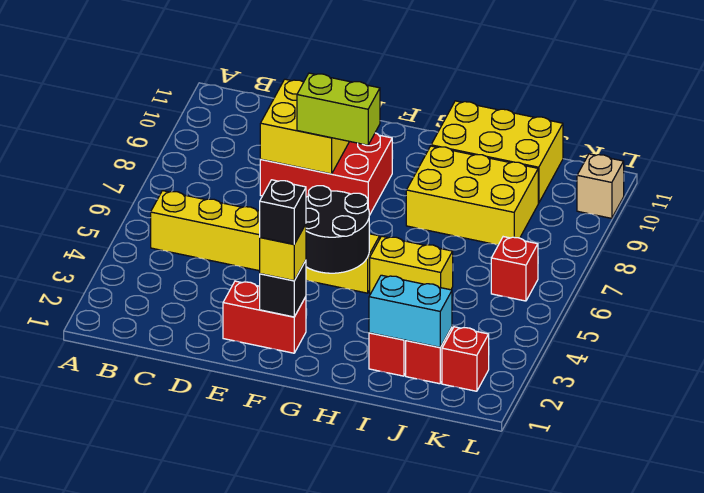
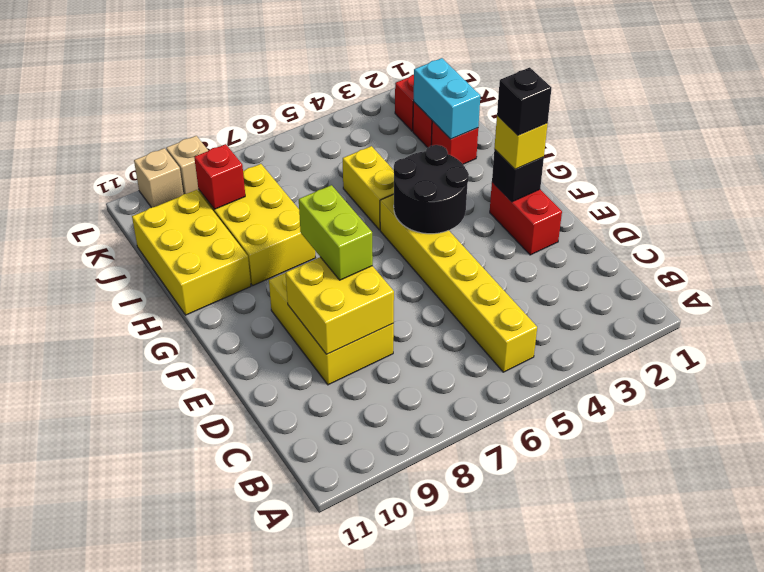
red 2x3 brick [260,133,392,215] -> yellow 2x3 brick [269,273,394,385]
red 1x1 brick [491,237,538,301] -> red 1x1 brick moved to [194,144,245,209]
none -> tan 1x1 brick [166,136,208,194]

